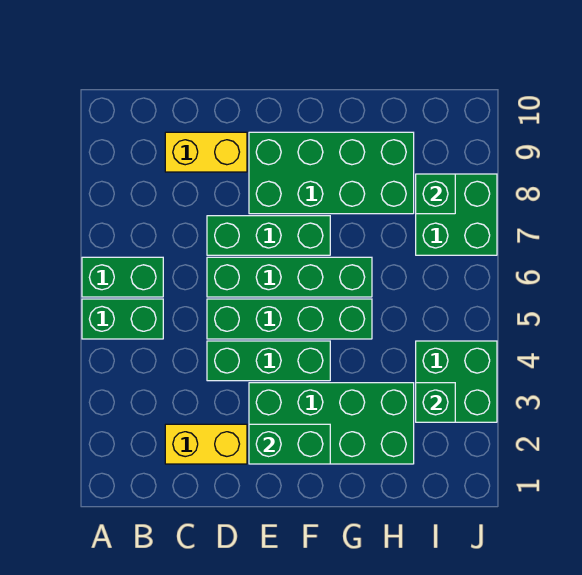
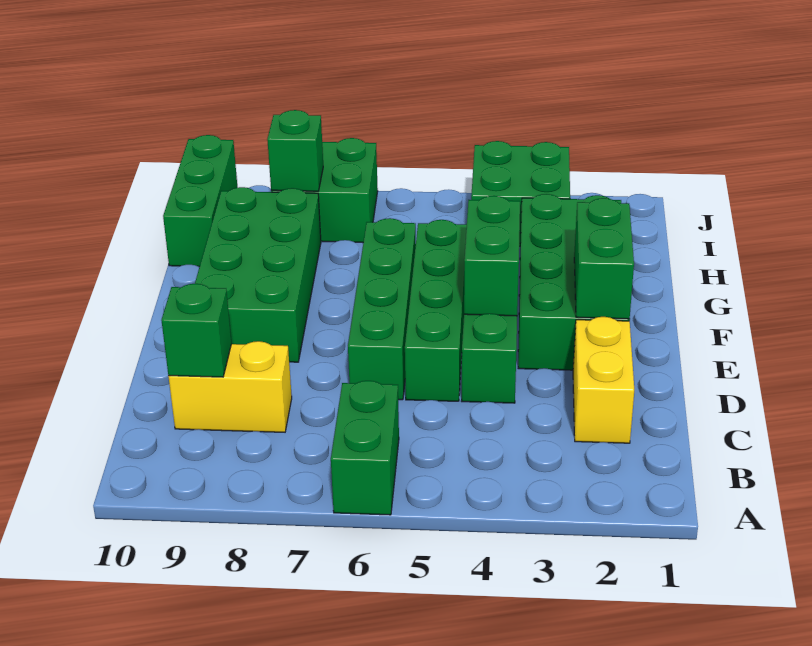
green 1x2 brick [82,299,163,339] -> green 1x2 brick moved to [464,196,520,316]
yellow 1x2 brick [165,132,247,172] -> yellow 1x2 brick turned to [168,341,292,432]
green 1x3 brick [207,216,330,255] -> green 1x3 brick moved to [163,135,238,267]
green 1x1 brick [416,383,455,422] -> green 1x1 brick moved to [161,284,231,377]

